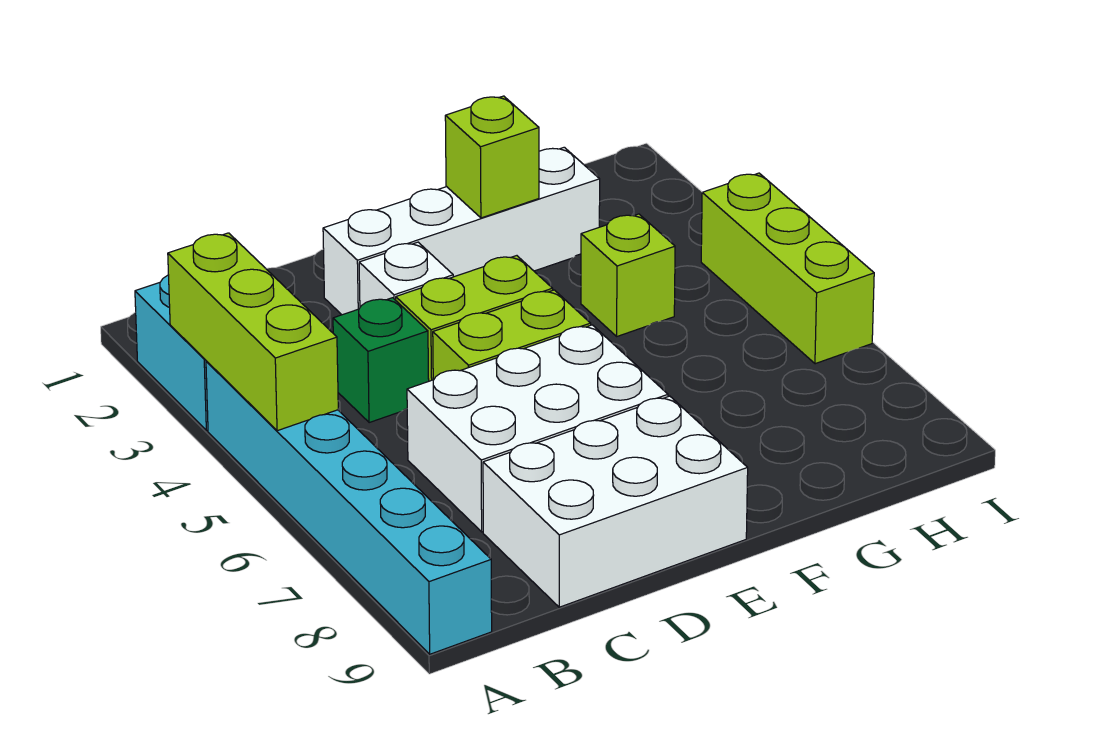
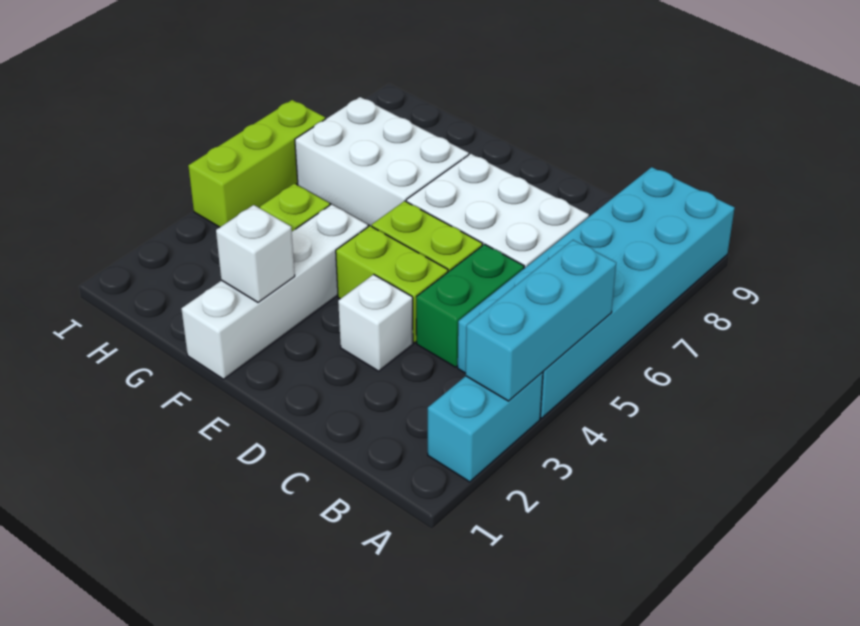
lime 1x3 brick [168,233,338,431] -> cyan 1x3 brick [465,240,616,401]
cyan 1x6 brick [206,361,492,654] -> cyan 2x6 brick [458,167,735,418]
green 1x1 brick [333,298,429,423] -> green 1x2 brick [416,244,524,367]
white 2x3 brick [483,396,748,607] -> white 2x3 brick moved to [295,97,469,226]
white 1x4 brick [323,147,600,315] -> white 1x4 brick turned to [181,204,368,379]
lime 1x1 brick [445,96,539,218] -> white 1x1 brick [216,205,295,302]

